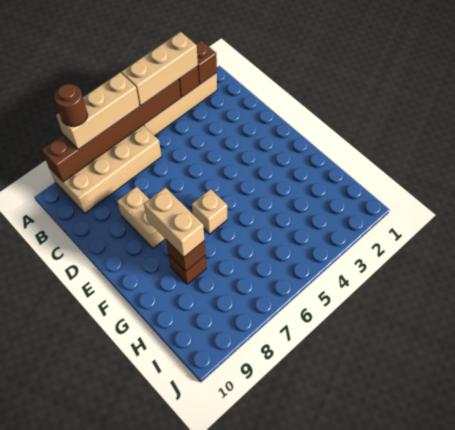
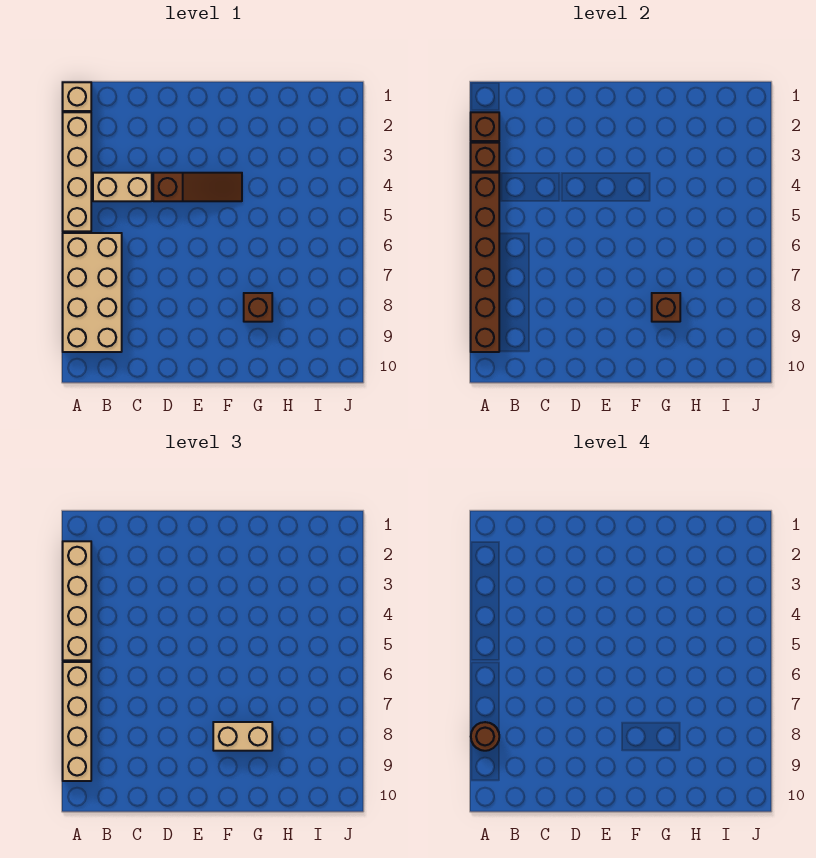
tan 1x3 brick [121,32,198,105] -> tan 1x4 brick [63,541,91,660]
tan 1x3 brick [56,73,140,150] -> tan 1x4 brick [63,662,91,781]
none -> brown 1x3 slope [153,173,242,201]
tan 1x2 brick [117,187,165,249] -> tan 1x2 brick moved to [93,173,152,201]
tan 1x1 brick [192,189,227,234] -> tan 1x1 brick moved to [63,82,91,111]

